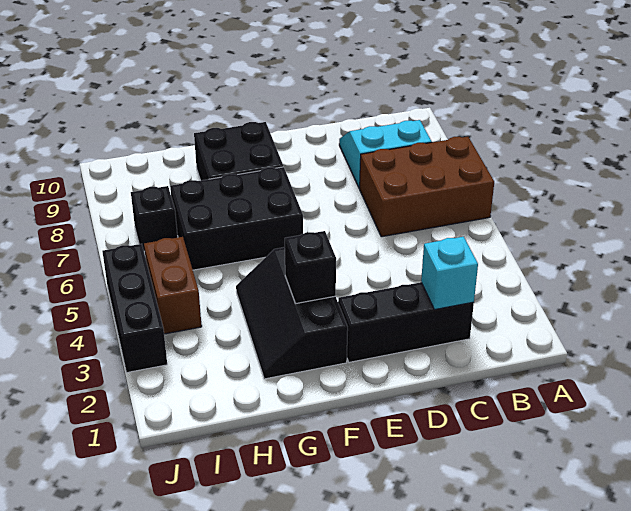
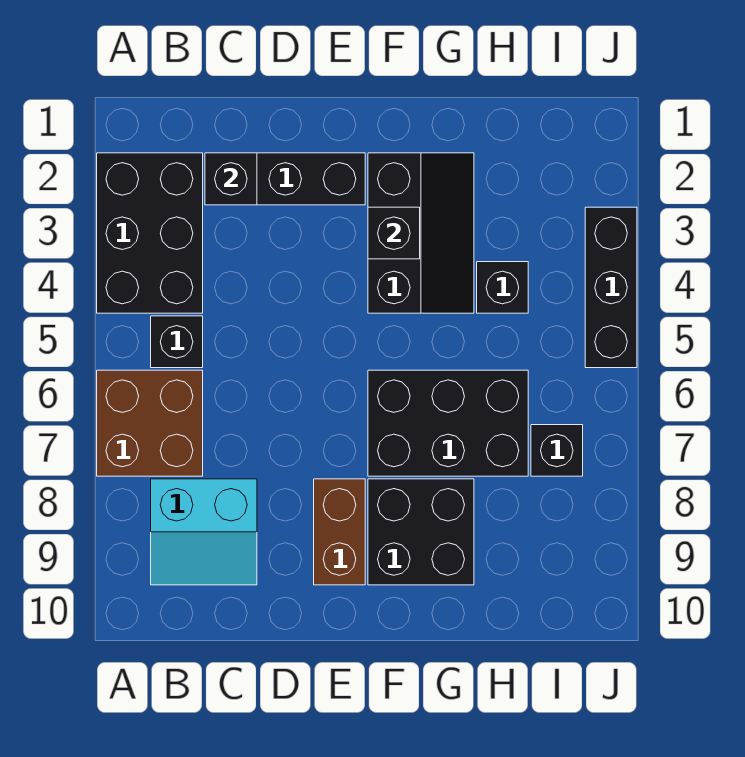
none -> black 2x3 brick [97,153,203,313]
brown 2x3 brick [360,137,494,237] -> brown 2x2 brick [97,370,203,476]
none -> black 1x1 brick [151,316,203,368]
cyan 1x1 brick [421,237,478,310] -> black 1x1 brick [205,153,257,205]
none -> black 1x1 brick [477,262,528,313]
brown 1x2 brick [144,237,202,334] -> brown 1x2 brick moved to [314,479,365,585]

